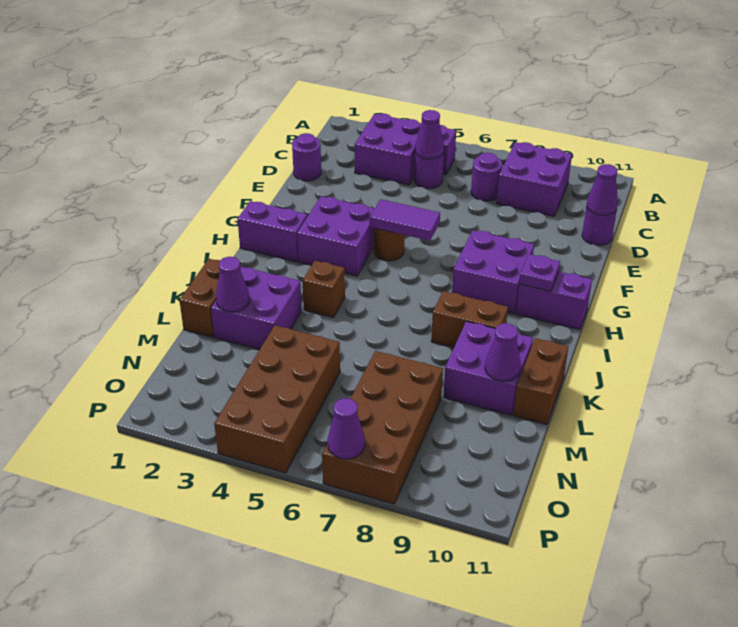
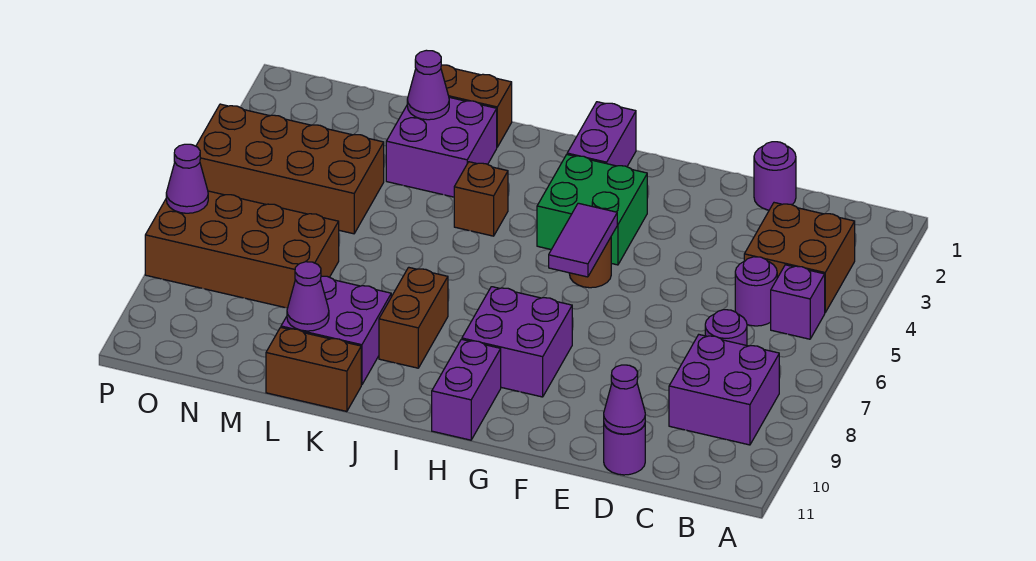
purple 2x2 brick [355,114,422,185] -> brown 2x2 brick [744,203,855,312]
purple 1x1 cone [415,110,444,159] -> none
purple 2x2 brick [297,196,375,276] -> green 2x2 brick [537,155,647,265]
purple 1x1 plate [519,254,560,291] -> none

